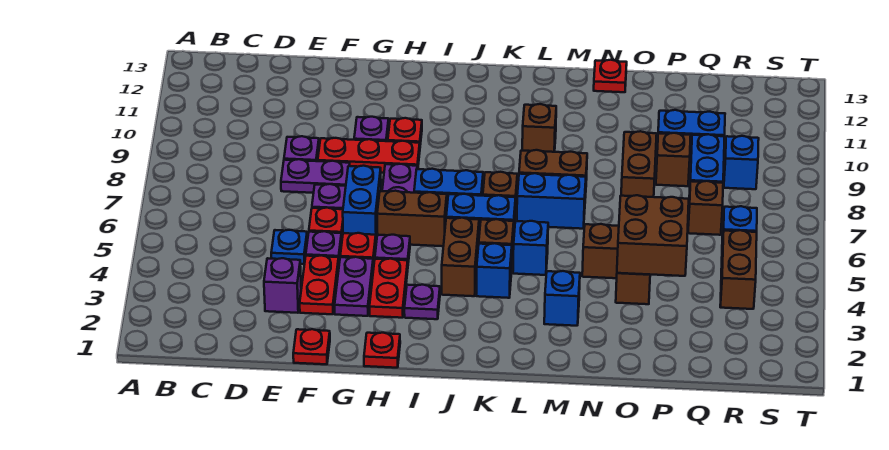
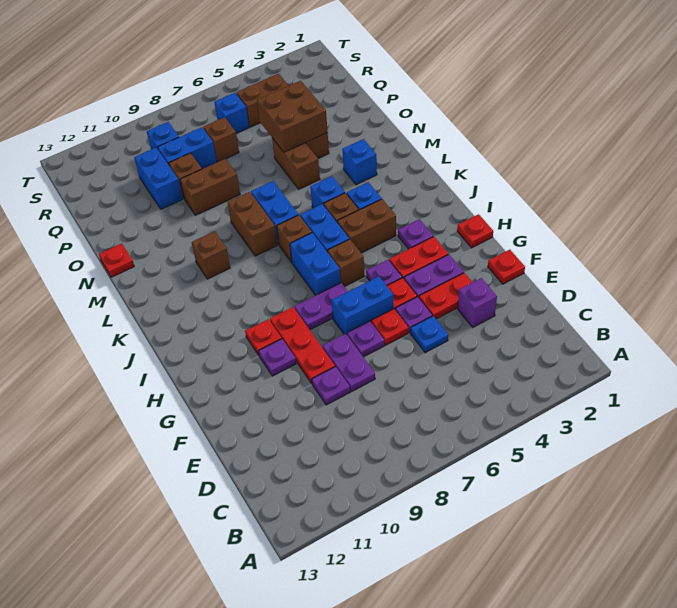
brown 1x2 brick [377,191,447,246] -> brown 1x1 brick [327,239,364,287]

